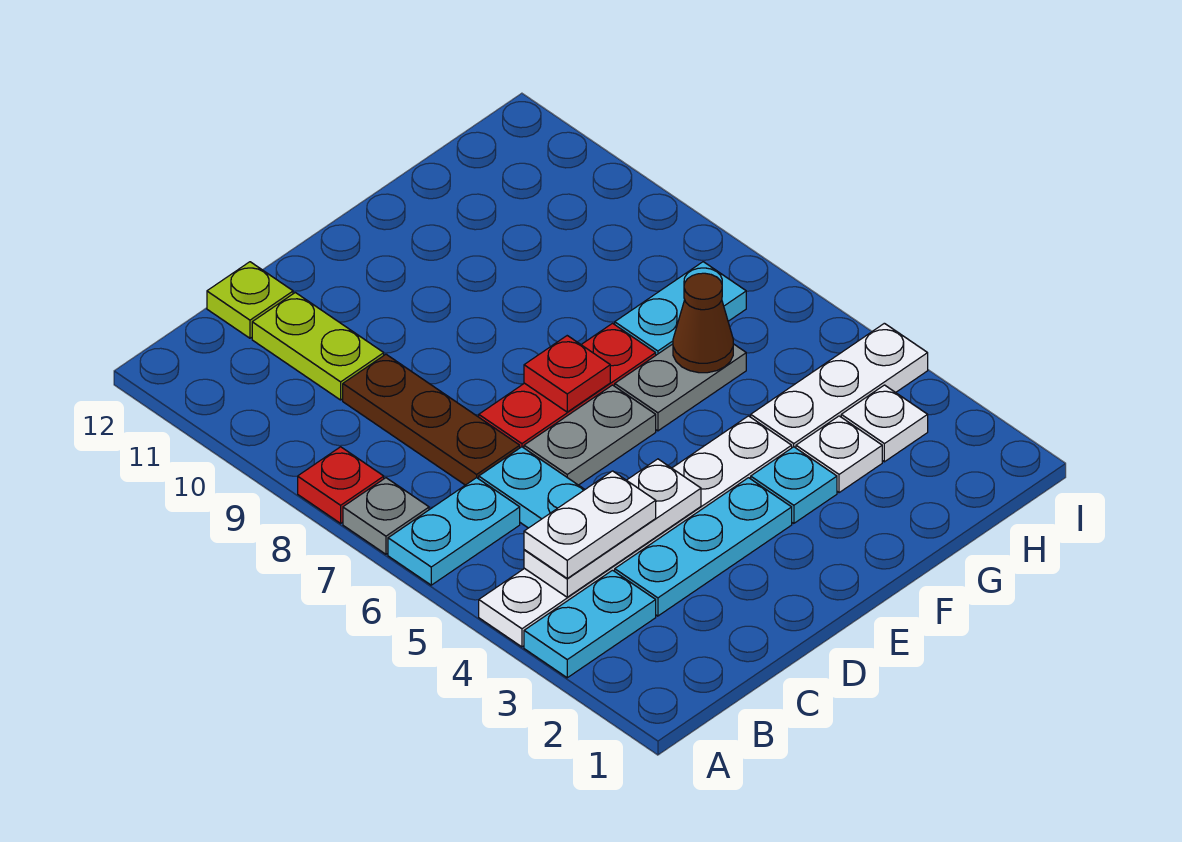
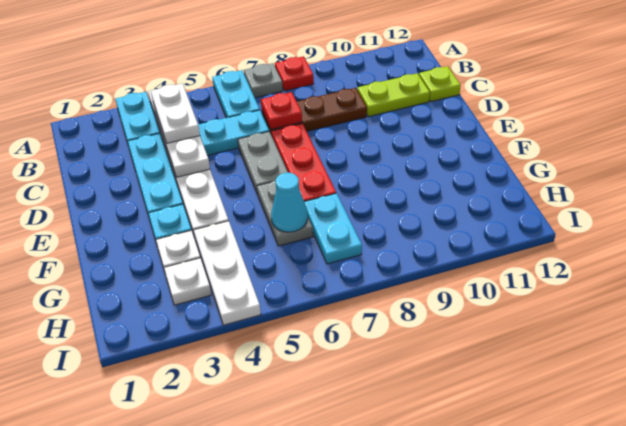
red 1x1 plate [524,336,610,412] -> red 1x1 plate moved to [261,92,302,130]
brown 1x1 cone [673,273,733,373] -> cyan 1x1 cone [271,173,308,232]

